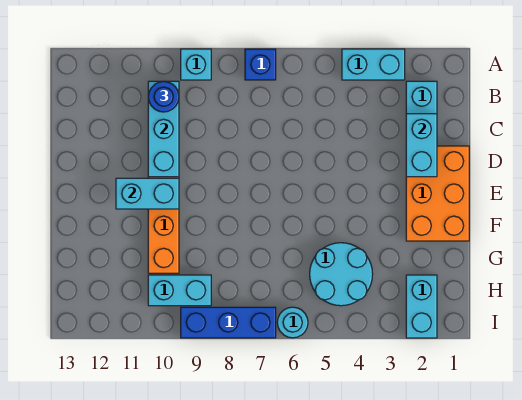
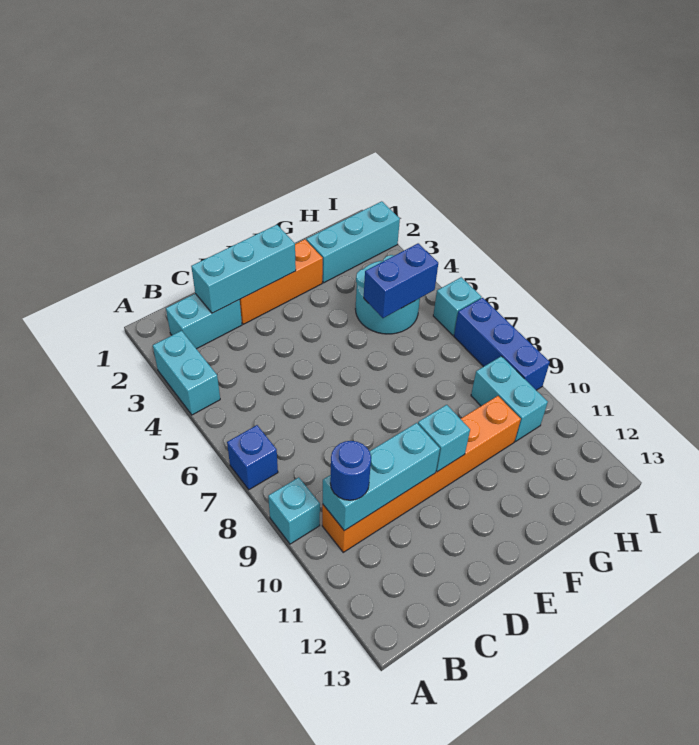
cyan 1x2 brick [406,114,437,177] -> cyan 1x3 brick [191,225,296,313]
orange 2x3 brick [406,146,469,241] -> orange 1x3 brick [240,239,323,324]
cyan 1x2 brick [116,178,179,209] -> cyan 1x1 brick [418,405,470,472]
none -> blue 1x2 brick [364,243,438,318]
cyan 1x2 brick [406,275,437,338] -> cyan 1x3 brick [306,201,400,283]
cyan 1x1 round brick [277,307,308,338] -> cyan 1x1 brick [433,277,481,335]

